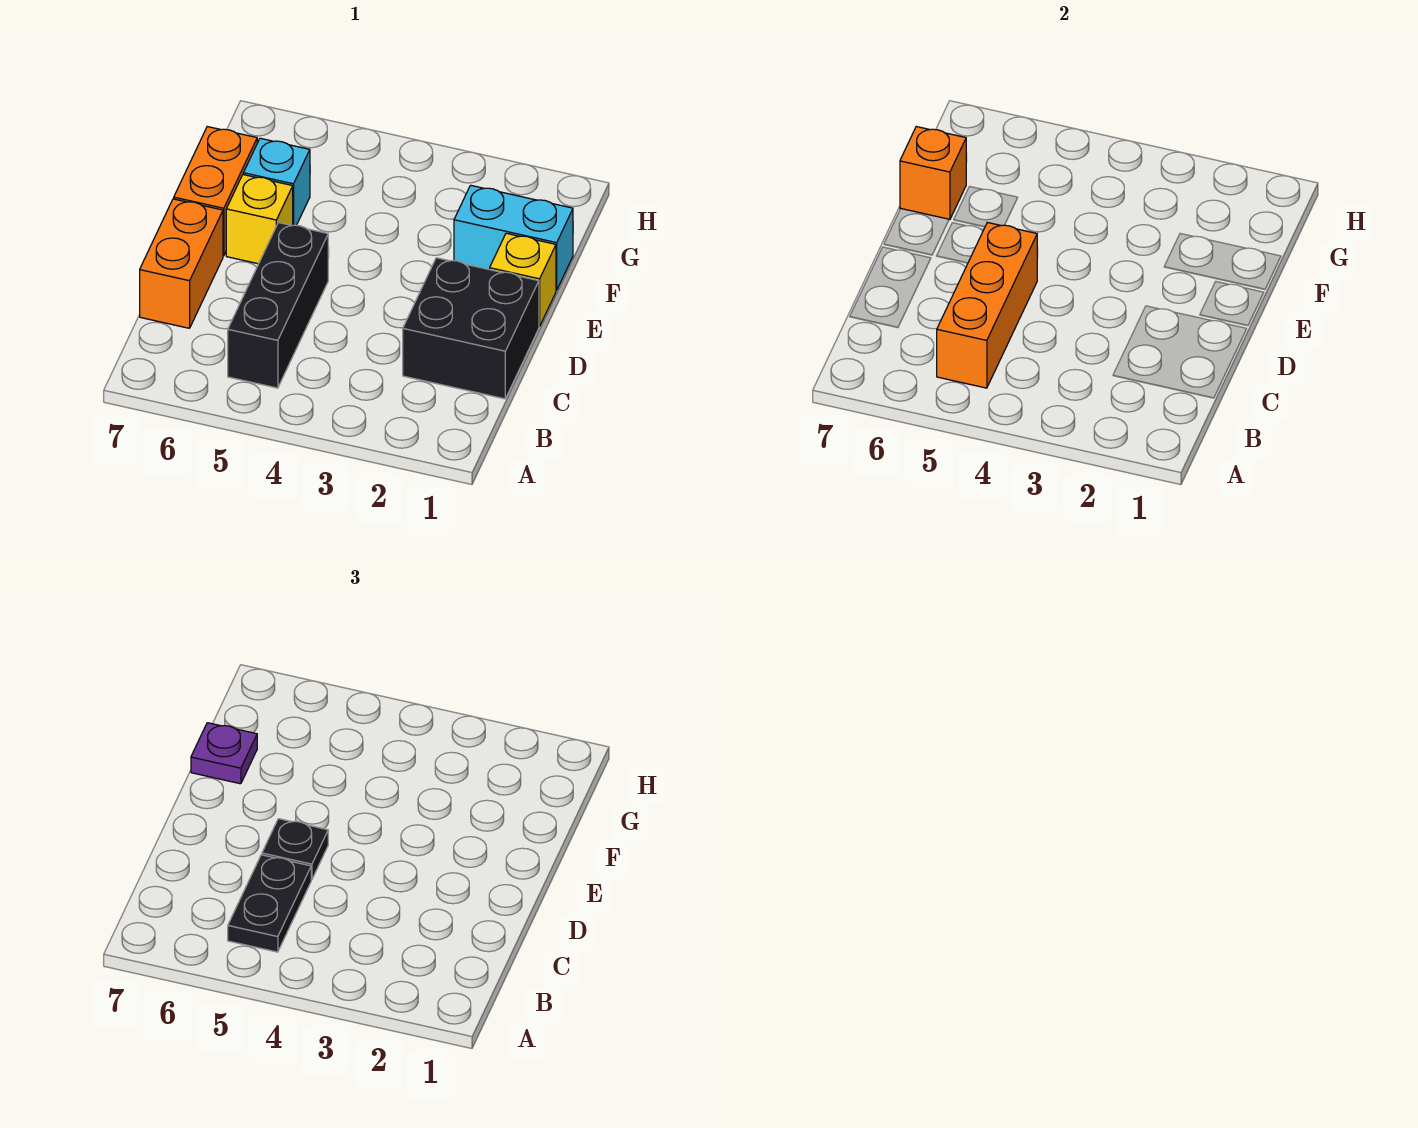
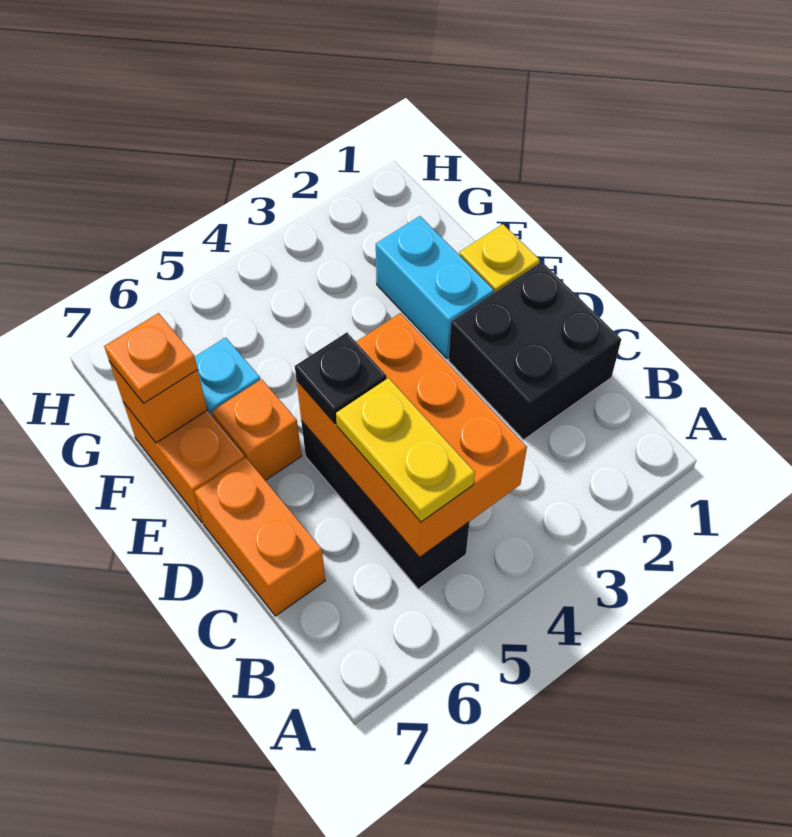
orange 1x3 brick [937,222,1037,388] -> orange 2x3 brick [297,313,527,557]
black 1x2 plate [228,855,311,952] -> yellow 1x2 plate [336,378,475,522]
yellow 1x1 brick [226,175,293,264] -> orange 1x1 brick [212,379,301,480]
cyan 1x2 brick [454,185,573,290] -> cyan 1x2 brick turned to [376,216,494,358]
purple 1x1 plate [191,723,257,784] -> orange 1x1 plate [104,313,198,403]

